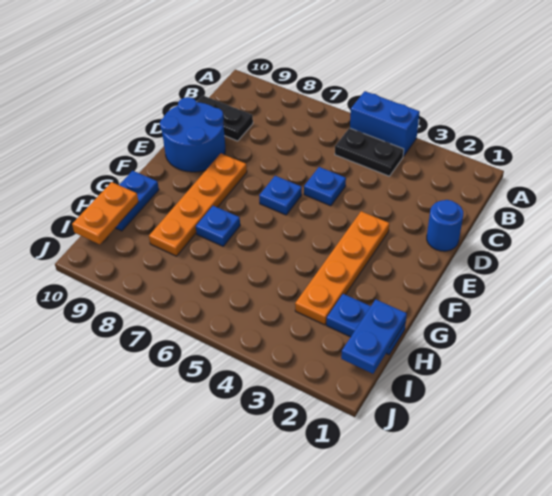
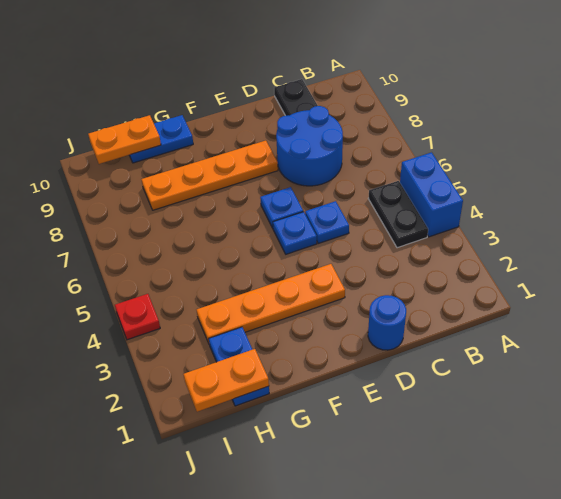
blue 2x2 round brick [160,97,225,172] -> blue 2x2 round brick moved to [276,106,343,186]
blue 1x1 plate [196,206,240,246] -> blue 1x1 plate moved to [273,212,317,254]
blue 1x2 plate [341,299,407,374] -> orange 1x2 plate [184,349,269,412]
none -> red 1x1 plate [115,294,160,340]

